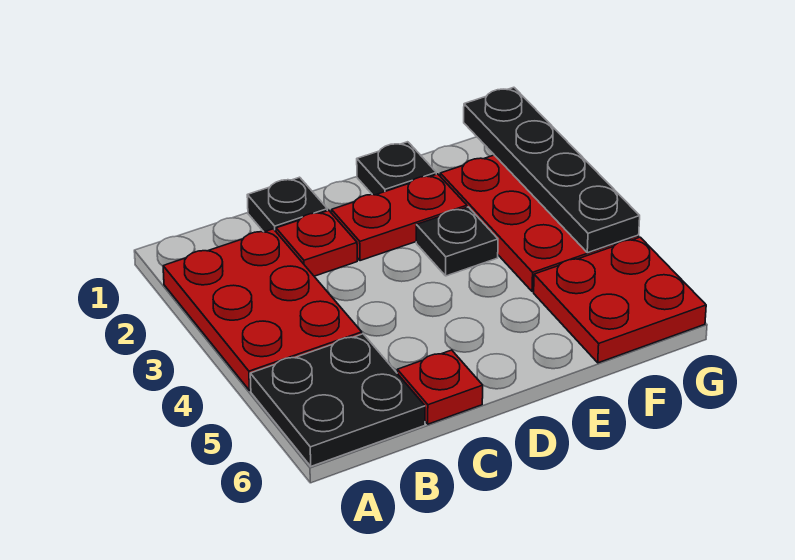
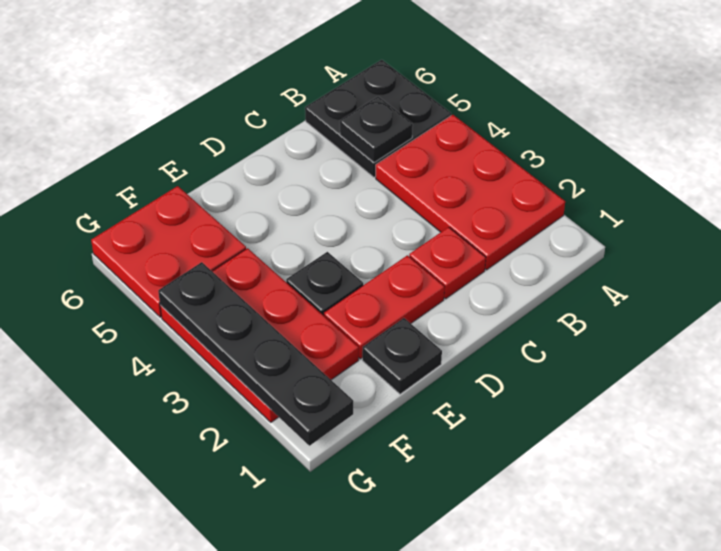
black 1x1 plate [247,177,327,232] -> black 1x1 plate moved to [340,96,413,162]
red 1x1 plate [397,350,483,424] -> none

